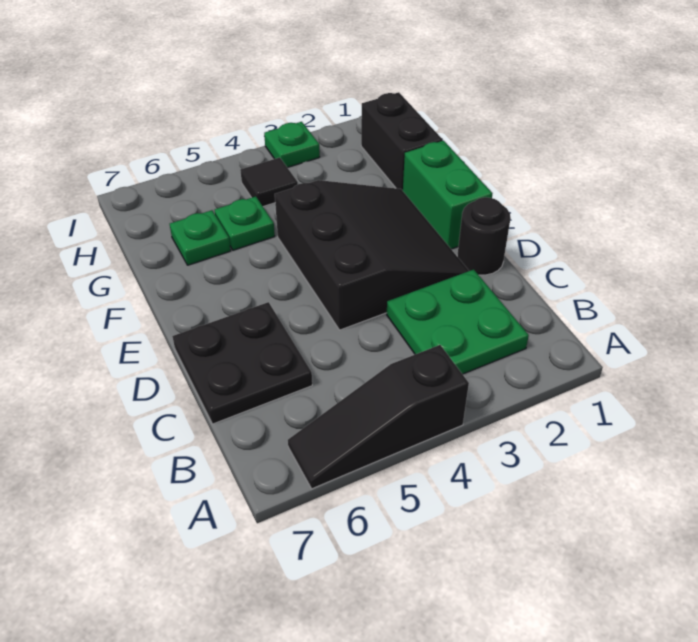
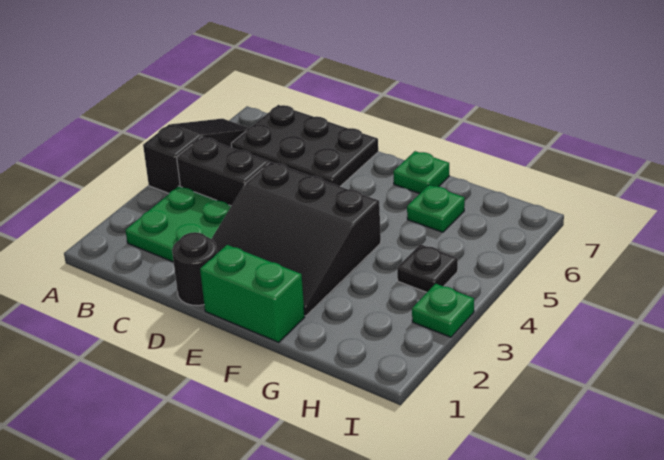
black 2x2 plate [172,302,312,424] -> black 2x3 plate [231,105,378,186]
black 1x2 brick [361,92,442,191] -> black 1x2 brick moved to [177,137,269,206]
green 1x1 plate [215,196,275,250] -> green 1x1 plate moved to [393,151,449,194]
black 1x1 tile [240,157,298,207] -> black 1x1 plate [397,244,458,292]

